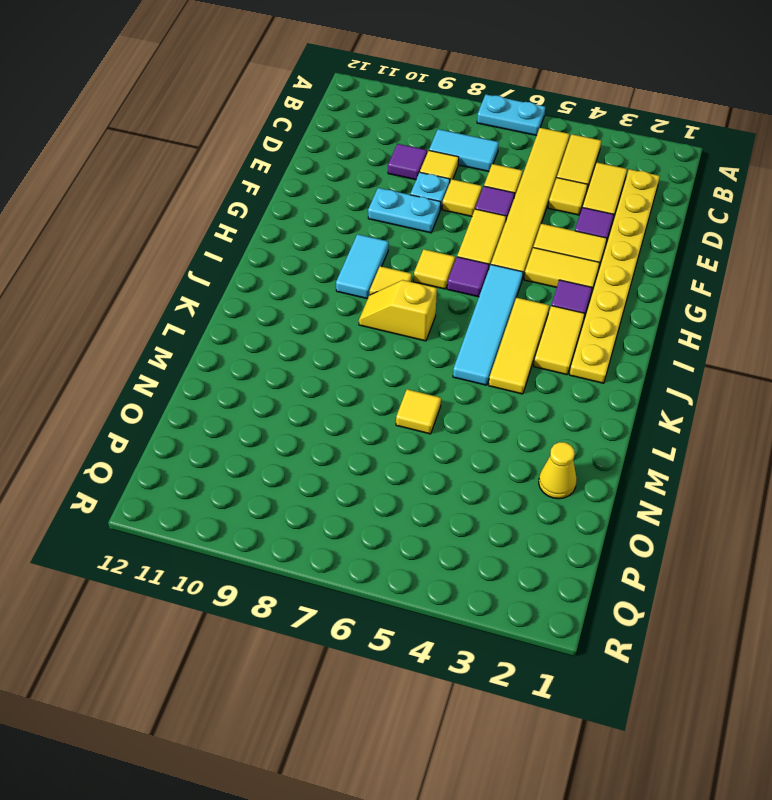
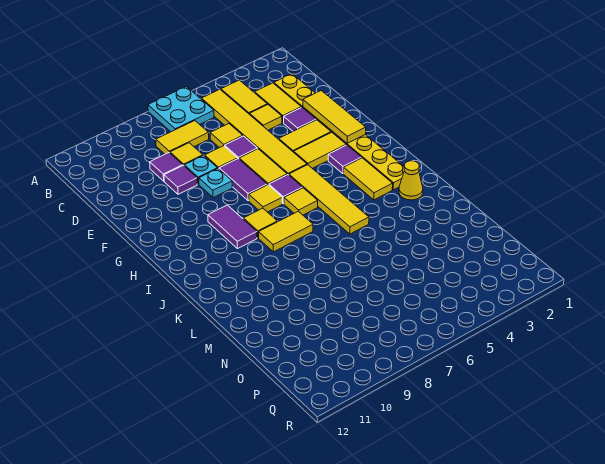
cyan 1x2 plate [477,95,545,136] -> cyan 2x2 plate [148,87,214,132]
cyan 1x2 tile [429,129,499,172] -> yellow 1x2 tile [156,121,209,154]
none -> purple 1x1 tile [164,165,197,194]
none -> purple 1x2 tile [219,159,267,201]
cyan 1x2 plate [368,188,441,233] -> cyan 1x1 plate [199,169,232,198]
cyan 1x4 tile [453,265,523,385] -> yellow 1x4 tile [289,165,369,234]
cyan 1x2 tile [336,234,389,299] -> purple 1x2 tile [208,205,257,249]
yellow 1x3 tile [489,298,549,394] -> yellow 1x3 tile moved to [303,91,366,143]
yellow 1x2 slope [359,280,437,341] -> yellow 1x2 tile [259,211,313,252]
yellow 1x1 tile [396,389,441,434] -> yellow 1x1 tile moved to [284,188,318,215]
yellow 1x1 cone [539,442,577,499] -> yellow 1x1 cone moved to [399,161,423,200]

